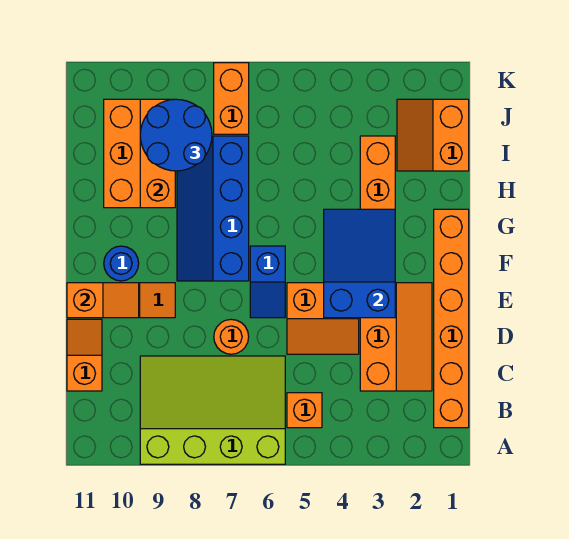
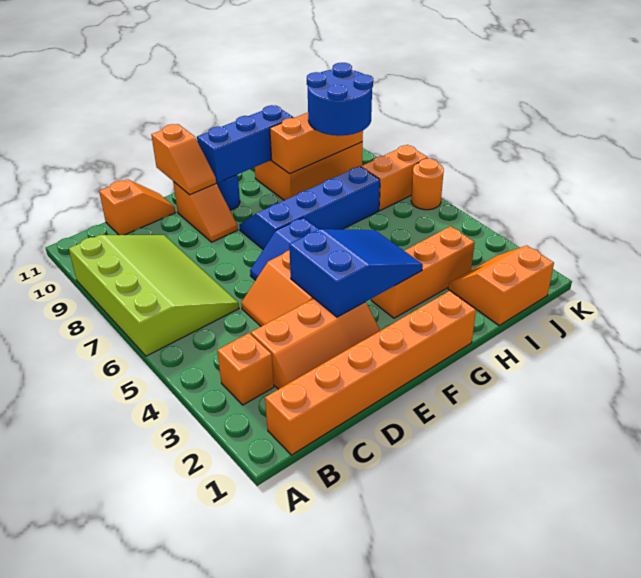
orange 1x1 brick [287,393,322,428] -> orange 1x1 brick moved to [217,333,274,405]
orange 1x1 round brick [214,319,249,354] -> orange 1x1 round brick moved to [411,159,444,210]
none -> blue 1x3 brick [197,105,294,183]

